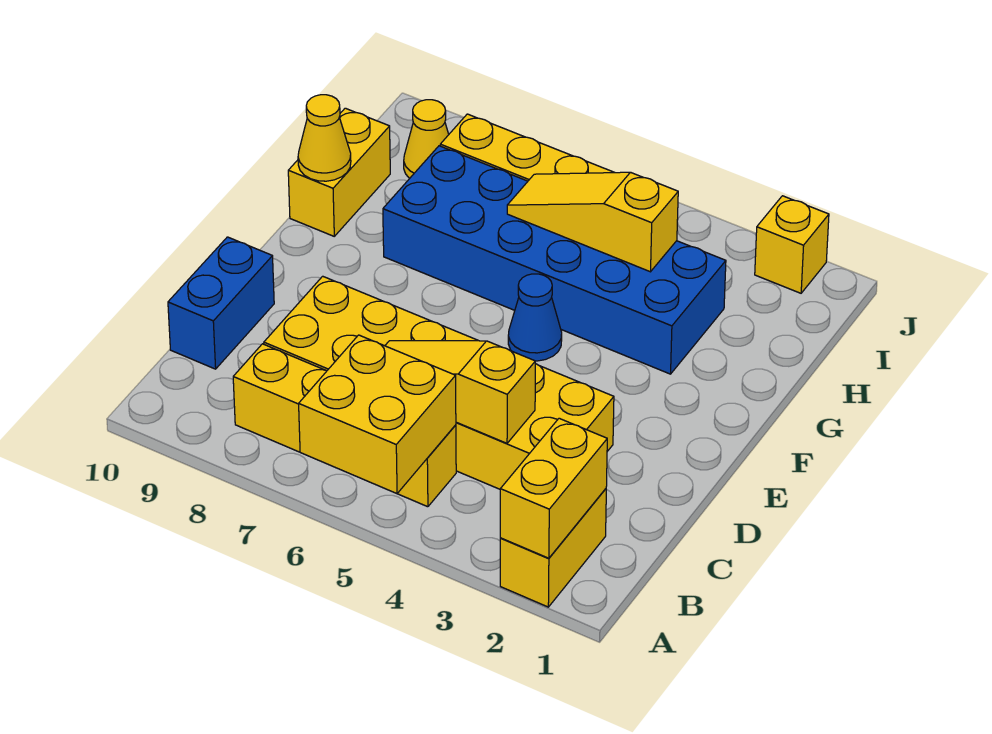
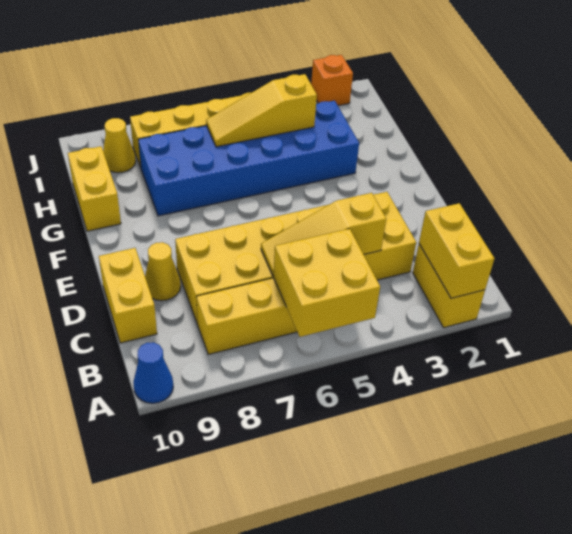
blue 1x2 brick [168,237,274,369] -> yellow 1x2 brick [99,248,157,343]
blue 1x1 cone [508,274,562,361] -> blue 1x1 cone moved to [133,342,173,403]
yellow 1x1 cone [298,95,351,181] -> yellow 1x1 cone moved to [145,242,181,301]
yellow 1x1 brick [755,196,829,293] -> orange 1x1 brick [311,55,353,106]

